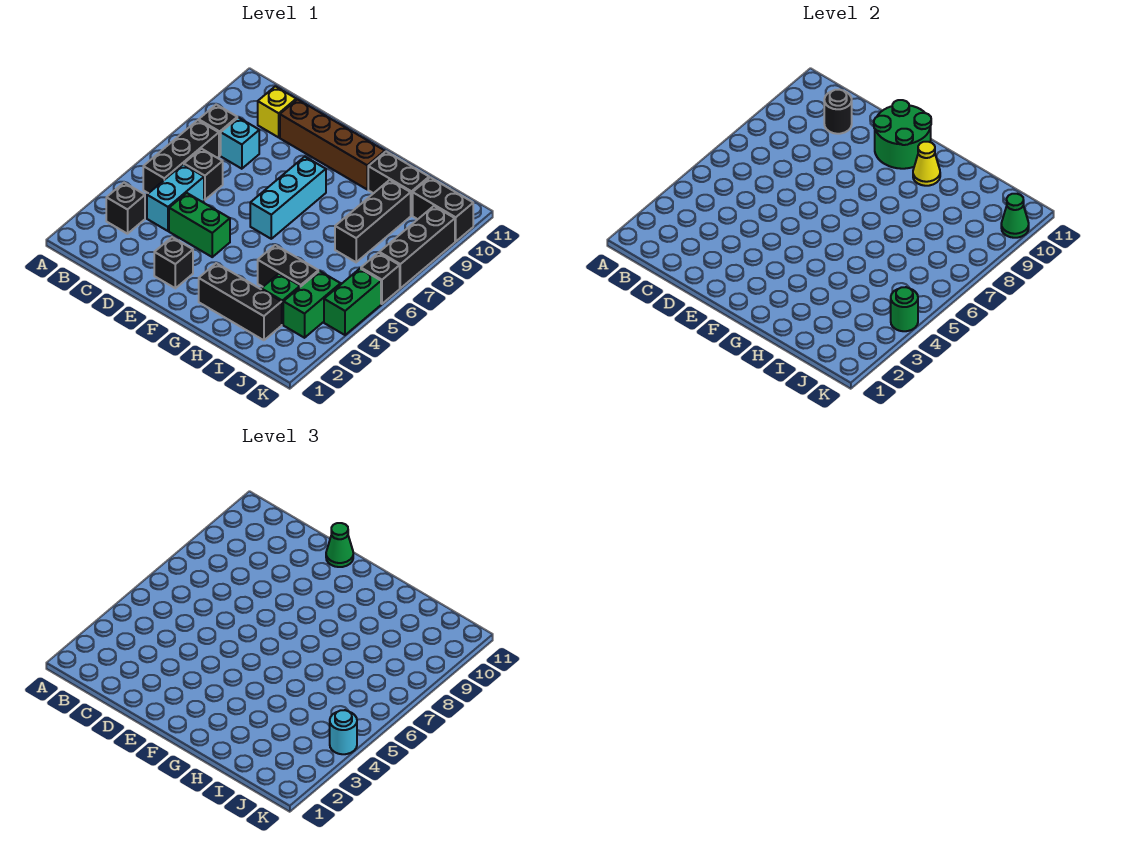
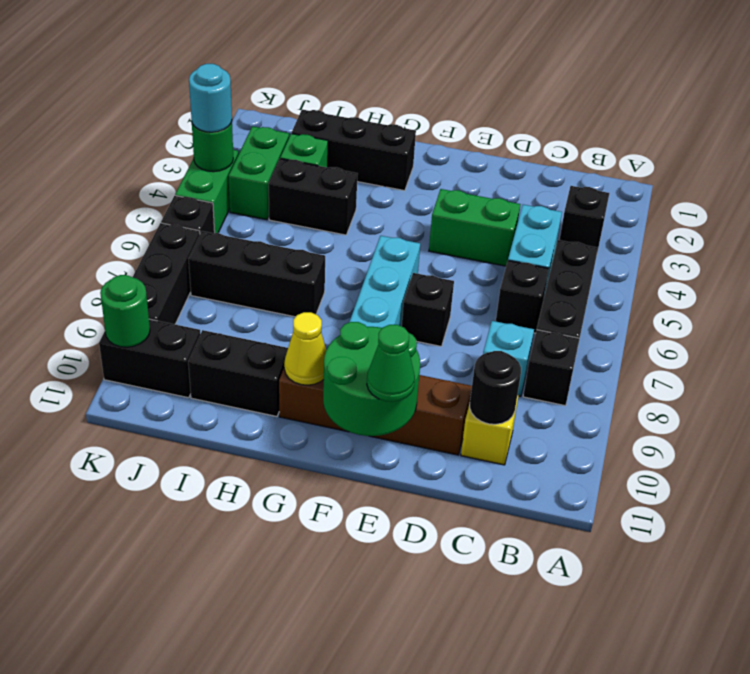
black 1x1 brick [154,237,193,288] -> black 1x1 brick moved to [402,273,454,346]
black 1x3 brick [335,180,411,262] -> black 1x3 brick turned to [189,231,325,317]
green 1x1 cone [1001,194,1029,238] -> green 1x1 round brick [100,275,150,347]

